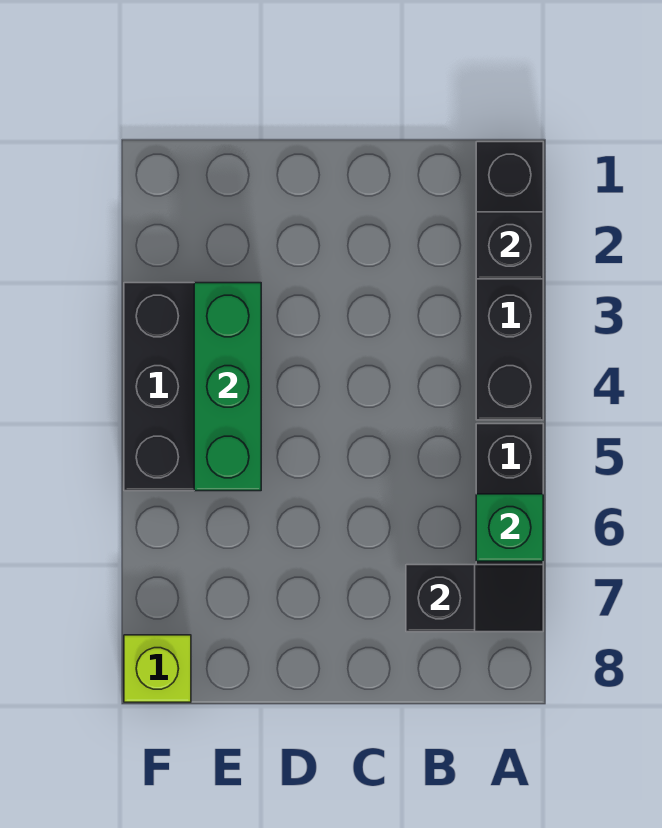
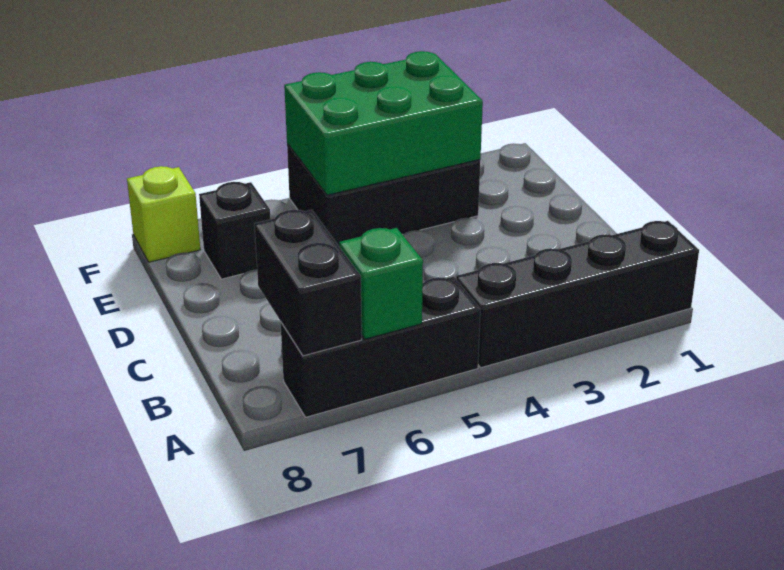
black 1x1 brick [476,212,543,279] -> black 1x1 brick moved to [199,182,270,279]
black 1x2 slope [406,565,543,632] -> black 1x2 brick [254,210,362,356]
green 1x3 brick [194,283,261,491] -> green 2x3 brick [284,51,483,195]

